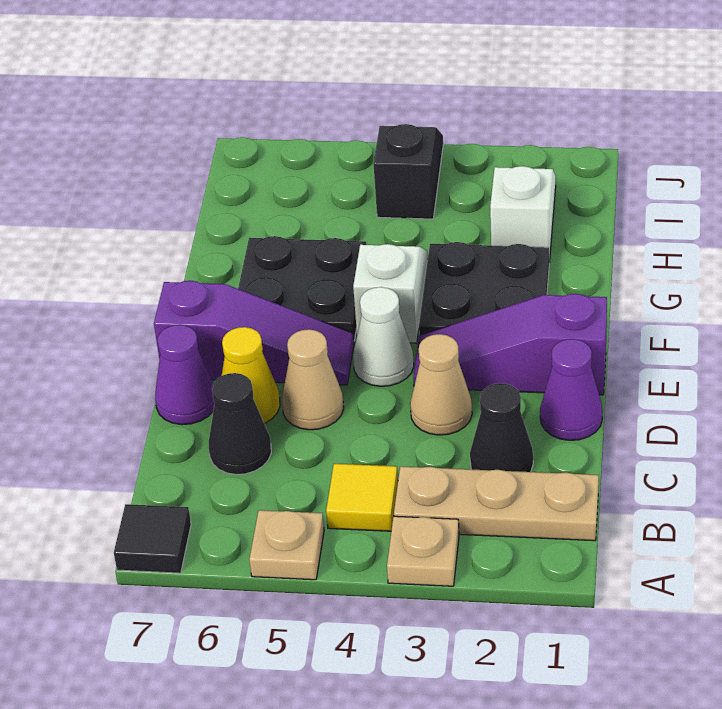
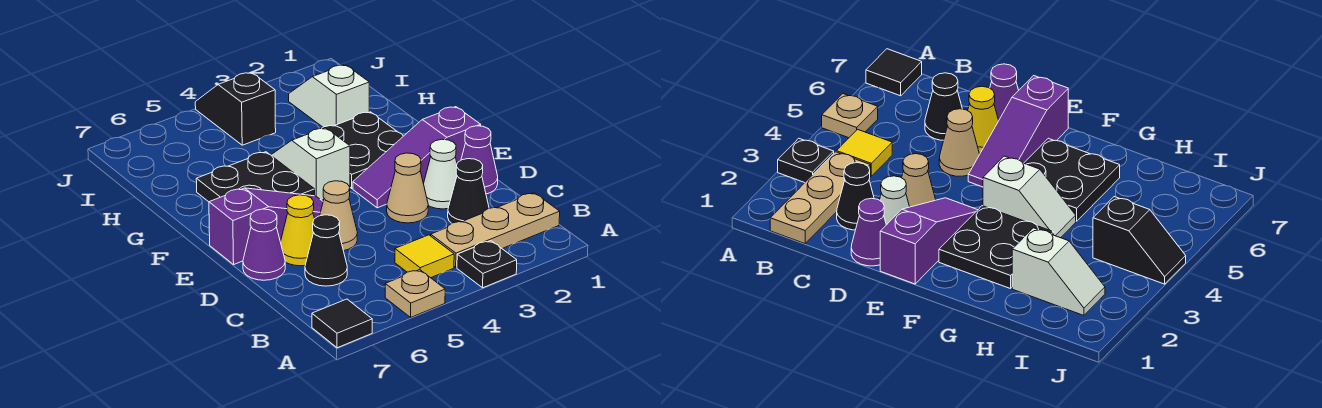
tan 1x1 plate [387,516,459,586] -> black 1x1 plate [457,241,517,288]
white 1x1 cone [353,287,414,386] -> white 1x1 cone moved to [424,139,457,209]

